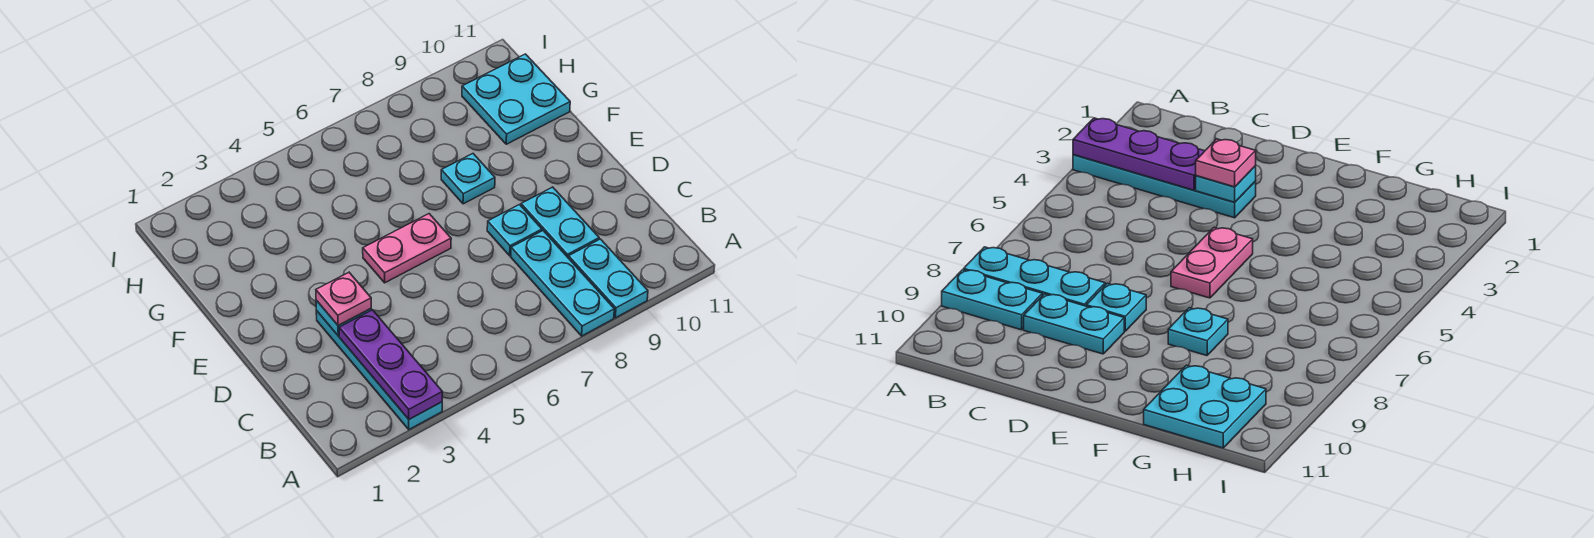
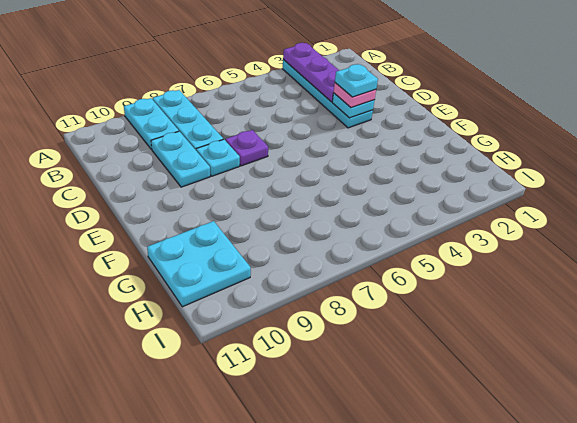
none -> purple 1x1 plate [225,130,268,166]
pink 1x2 plate [363,214,451,283] -> none
cyan 1x1 plate [441,154,495,204] -> cyan 1x1 plate moved to [335,64,378,97]

